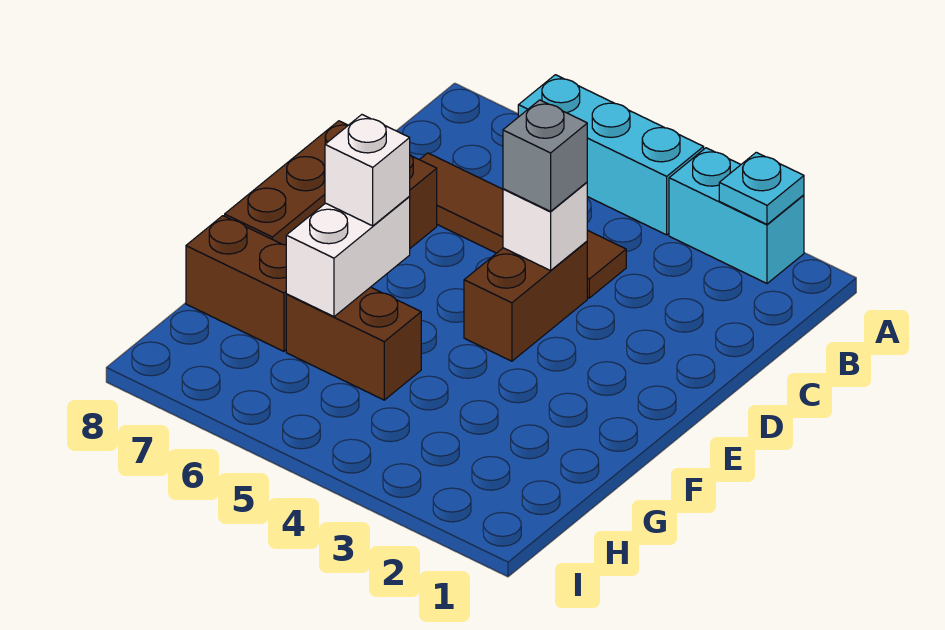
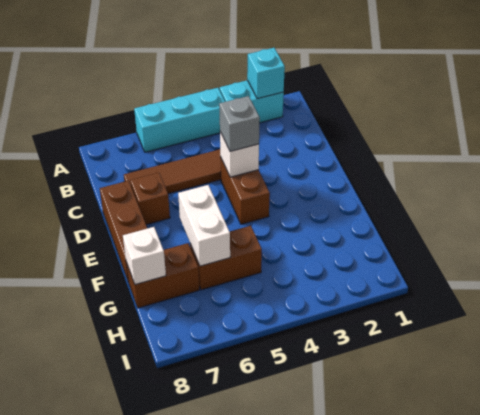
cyan 1x1 plate [719,152,804,224] -> cyan 1x1 brick [247,48,285,99]
white 1x1 brick [325,115,410,226] -> white 1x1 brick moved to [123,227,166,285]

